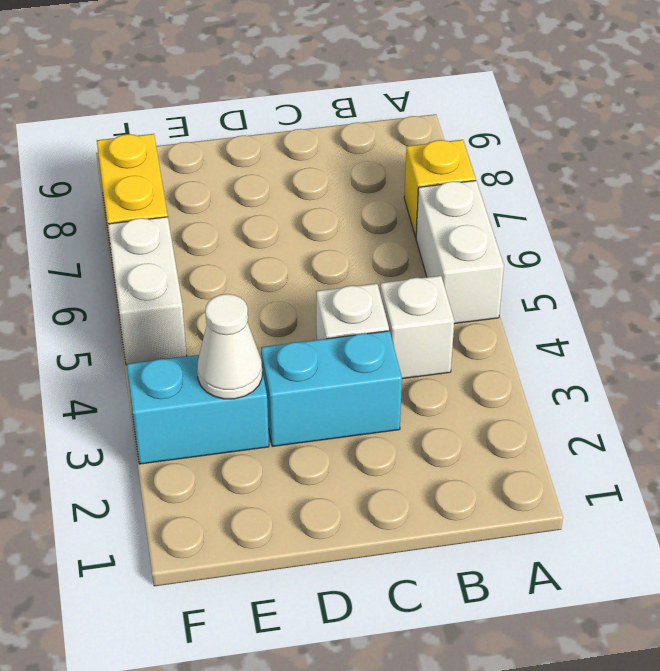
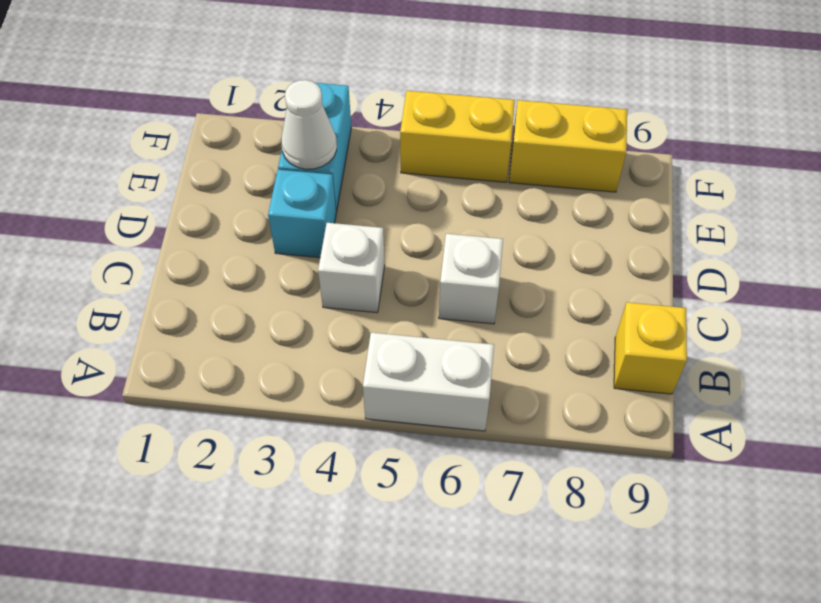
yellow 1x1 brick [404,140,476,237] -> yellow 1x1 brick moved to [614,302,687,394]
white 1x1 brick [380,276,454,379] -> white 1x1 brick moved to [439,234,503,324]
cyan 1x2 brick [261,331,402,447] -> cyan 1x1 brick [268,170,336,258]
white 1x2 brick [108,217,187,365] -> yellow 1x2 brick [400,91,515,182]

